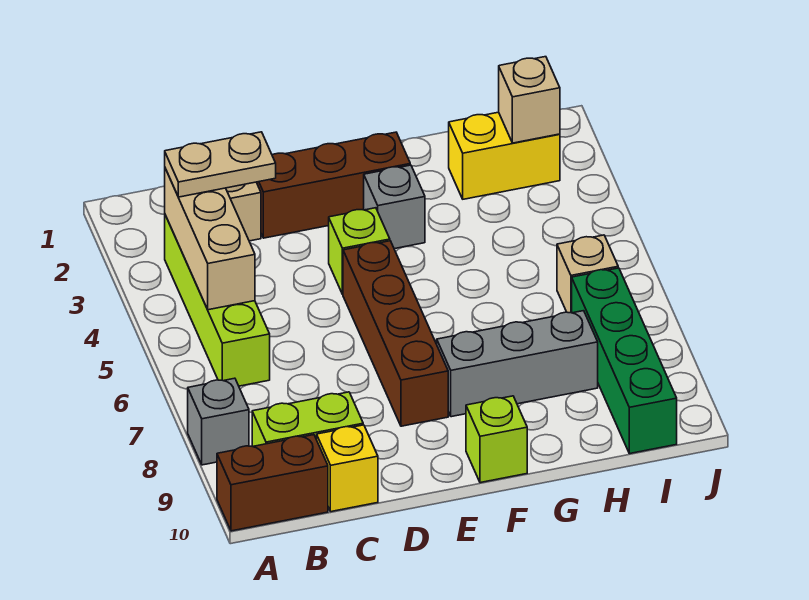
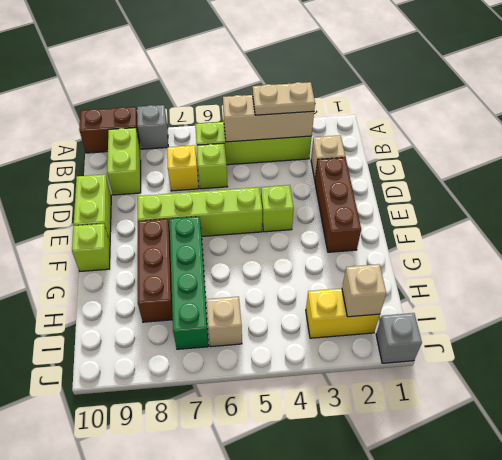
brown 1x2 brick [217,435,328,531] -> brown 1x2 brick turned to [79,107,140,153]
tan 1x2 plate [165,132,276,197] -> tan 1x2 plate turned to [253,82,315,115]
none -> lime 1x1 brick [197,143,228,189]
yellow 1x1 brick [317,425,378,512] -> yellow 1x1 brick moved to [167,145,199,191]
none -> lime 1x2 brick [74,174,111,242]
brown 1x4 brick [343,241,448,426] -> lime 1x4 brick [138,187,262,236]
grey 1x1 brick [364,165,425,249] -> grey 1x1 brick moved to [376,313,422,363]
grey 1x3 brick [437,311,598,417] -> brown 1x3 brick [138,219,173,322]
yellow 1x2 brick [449,112,560,199] -> yellow 1x2 brick turned to [306,288,380,338]
green 1x4 brick [572,268,677,454] -> green 1x4 brick turned to [169,217,209,349]

